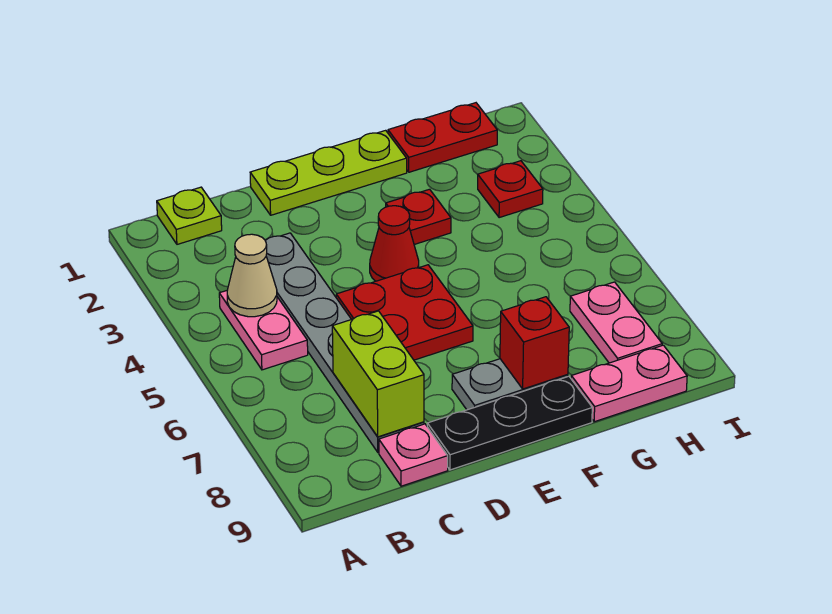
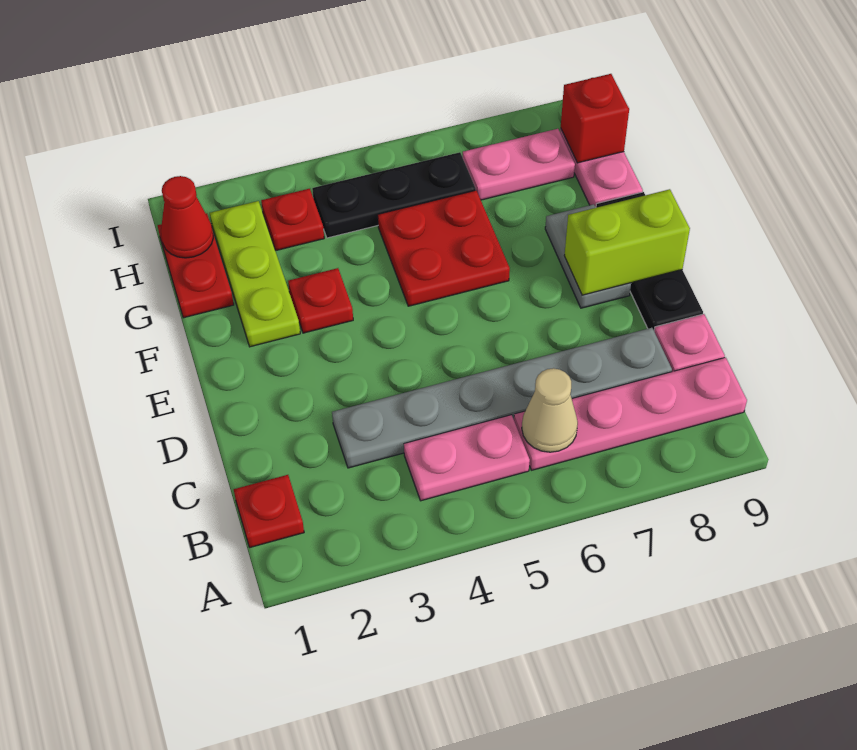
lime 1x1 plate [157,187,222,244] -> red 1x1 plate [234,475,304,547]
tan 1x1 cone [227,234,277,317] -> tan 1x1 cone moved to [522,368,578,452]
none -> pink 1x4 plate [514,357,747,470]
lime 1x2 brick [332,311,424,437] -> lime 1x2 brick moved to [564,189,690,295]
lime 1x3 plate [250,130,407,215] -> lime 1x3 plate moved to [210,201,300,347]
red 2x2 plate [336,265,473,360] -> red 2x2 plate moved to [378,190,510,306]
red 1x1 cone [370,206,419,281] -> red 1x1 cone moved to [161,176,213,258]
red 1x1 brick [500,297,569,389] -> red 1x1 brick moved to [561,74,629,163]
none -> black 1x3 plate [312,152,476,238]

